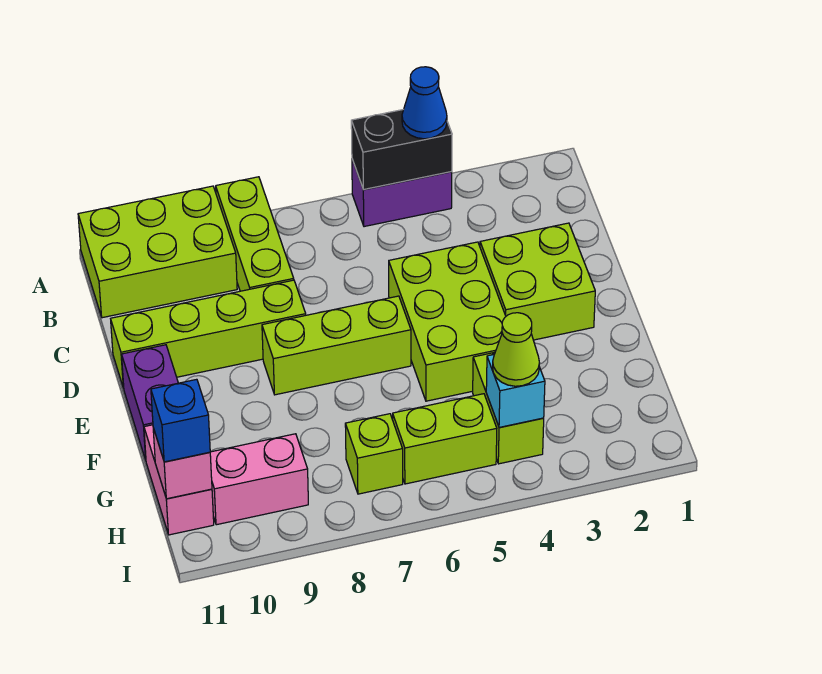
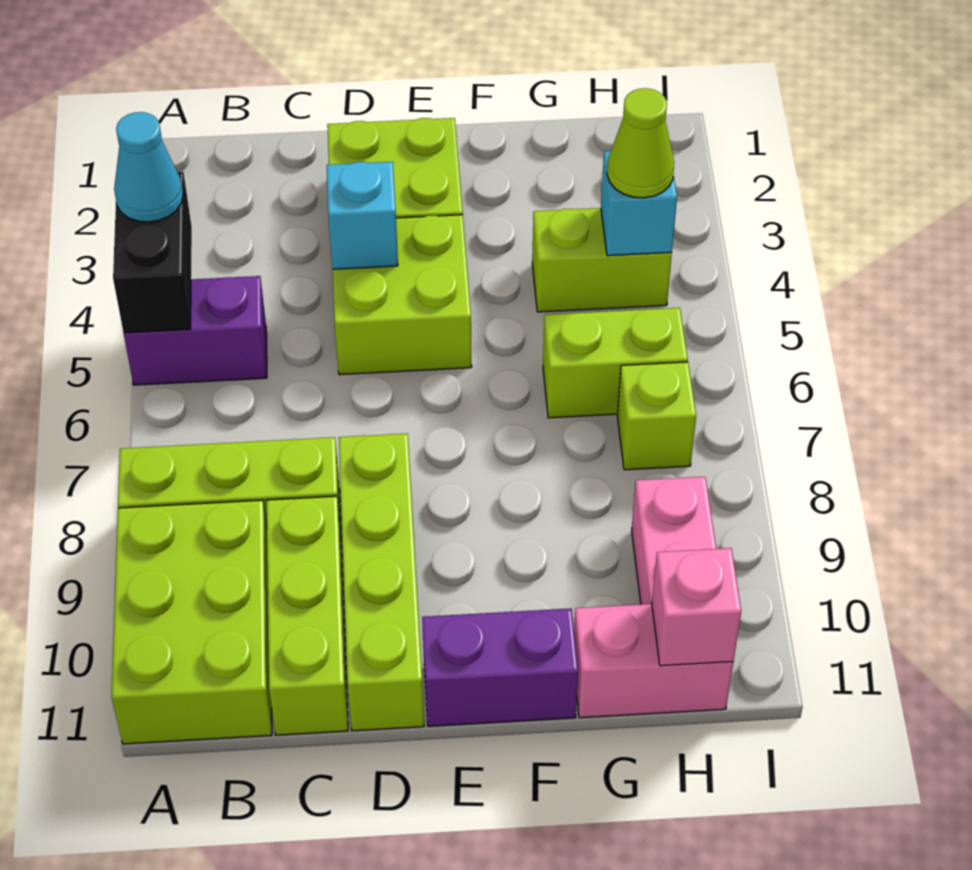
purple 1x2 brick [352,159,452,227] -> purple 1x2 brick turned to [124,276,267,385]
blue 1x1 cone [402,67,447,139] -> cyan 1x1 cone [114,112,183,222]
lime 2x3 brick [389,242,506,401] -> lime 2x2 brick [333,215,472,375]
none -> cyan 1x1 brick [327,162,398,269]
lime 1x3 brick [262,296,411,395] -> lime 1x3 brick moved to [267,496,348,735]
lime 1x2 brick [393,394,497,484] -> lime 1x2 brick turned to [543,308,688,418]
blue 1x1 brick [151,379,210,462] -> none

